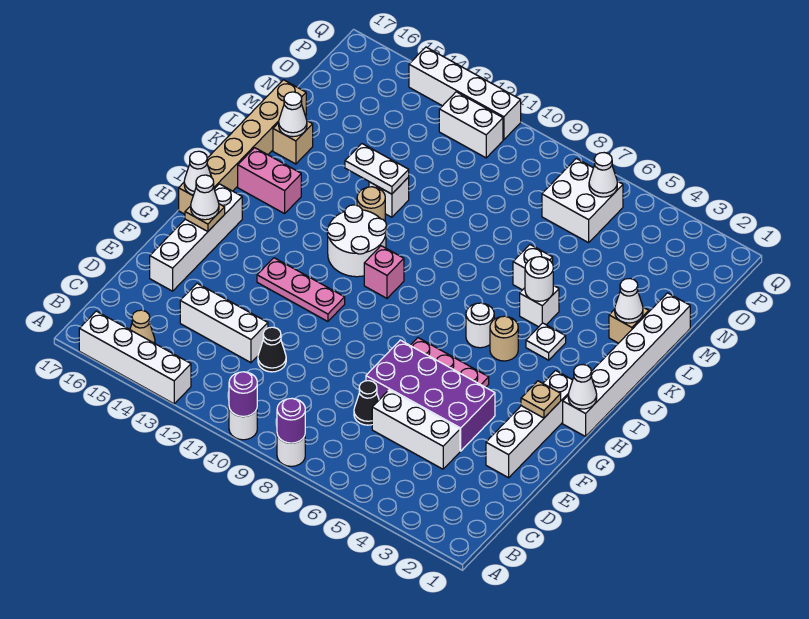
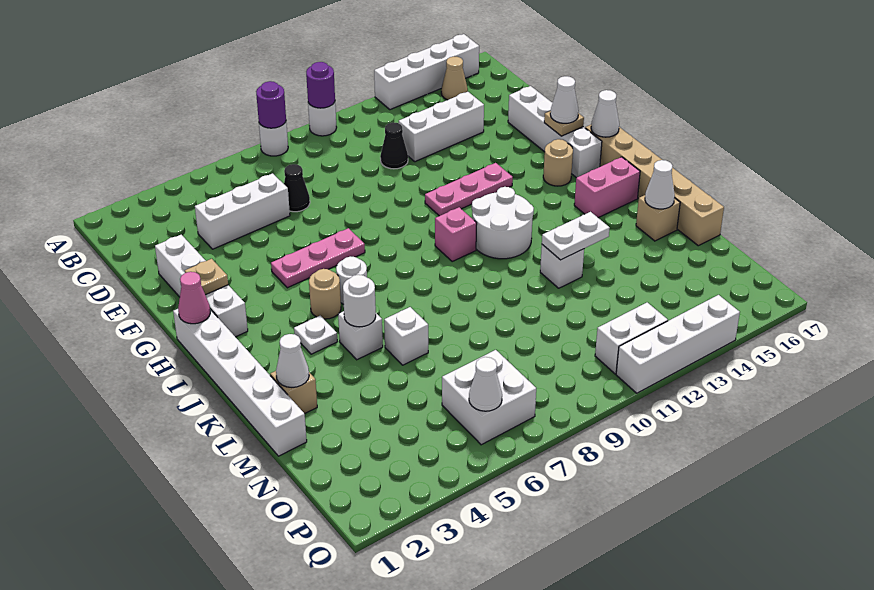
purple 2x4 brick [366,340,495,451] -> none
white 1x1 cone [568,365,597,409] -> pink 1x1 cone [178,272,210,324]
tan 1x1 round brick [357,187,385,221] -> tan 1x1 round brick moved to [543,139,573,186]

